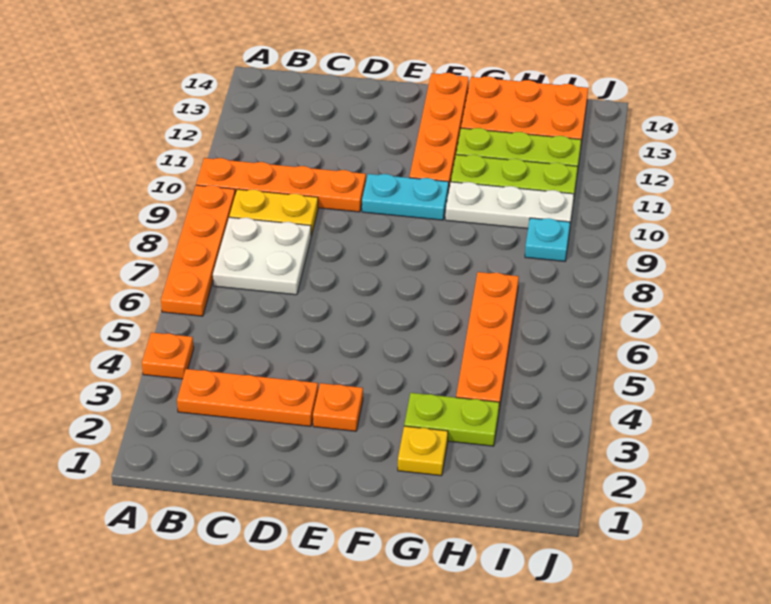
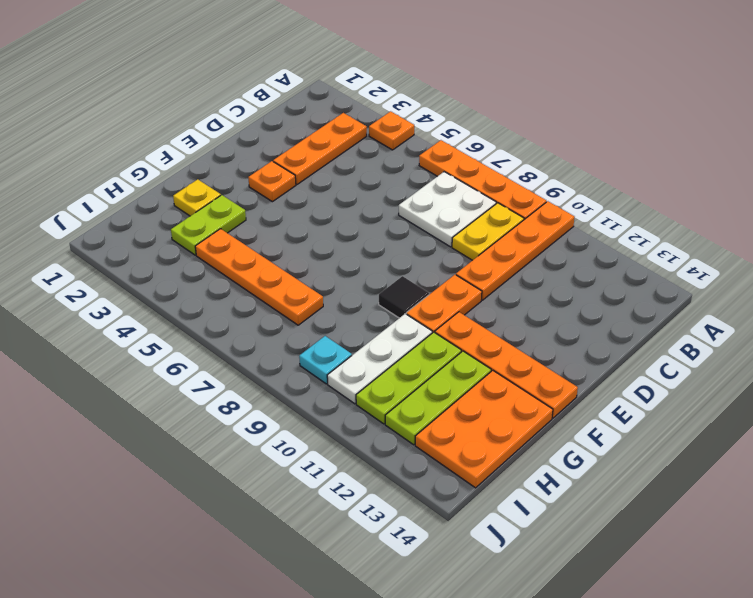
cyan 1x2 plate [362,174,449,220] -> orange 1x2 plate [406,275,482,333]
none -> black 1x1 tile [379,276,429,318]

